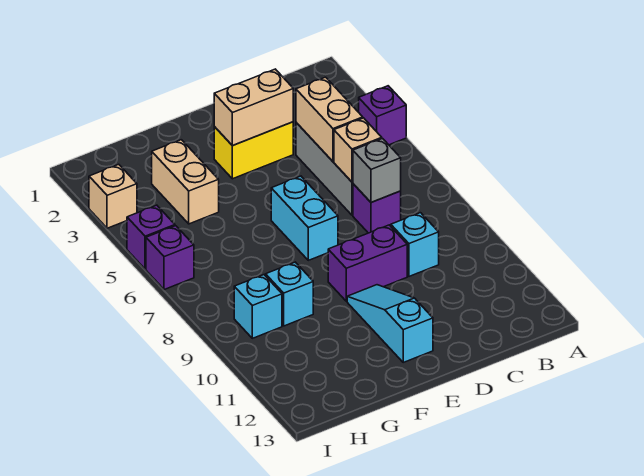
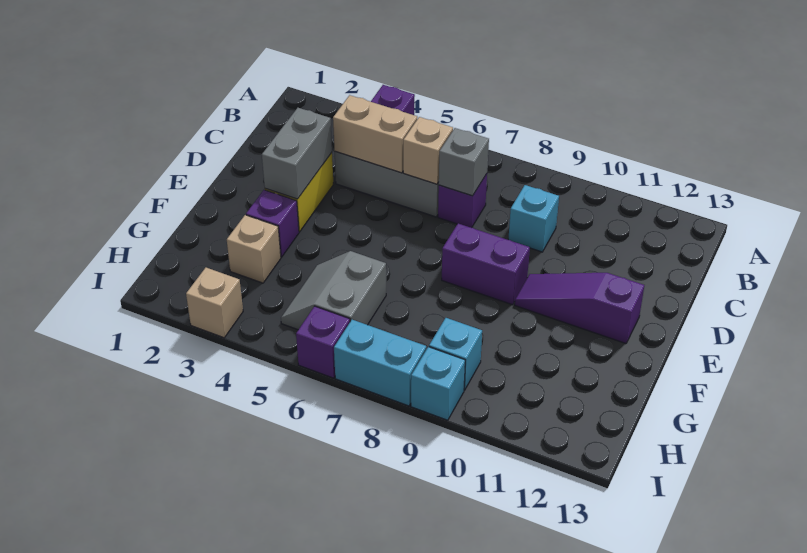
tan 1x2 brick [214,69,293,146] -> grey 1x2 brick [262,108,332,199]
purple 1x2 brick [328,225,407,301] -> purple 1x2 brick turned to [442,224,530,305]
cyan 1x2 brick [271,176,338,260] -> cyan 1x2 brick moved to [334,320,426,406]
cyan 1x3 slope [347,285,433,362] -> purple 1x3 slope [515,273,644,343]
tan 1x2 brick [152,140,219,224] -> tan 1x1 brick [227,215,281,283]
none -> grey 2x2 slope [281,251,386,330]
cyan 1x1 brick [266,262,313,326] -> cyan 1x1 brick moved to [411,347,465,420]
purple 1x1 brick [127,205,175,269] -> purple 1x1 brick moved to [246,190,299,257]

